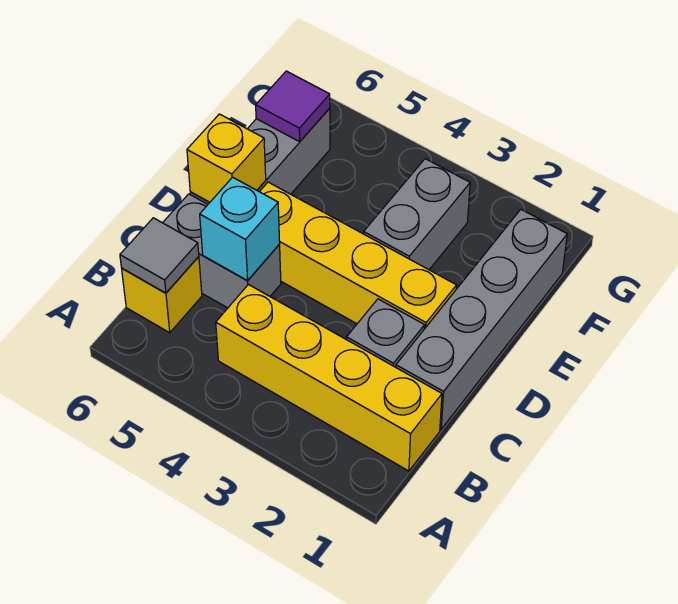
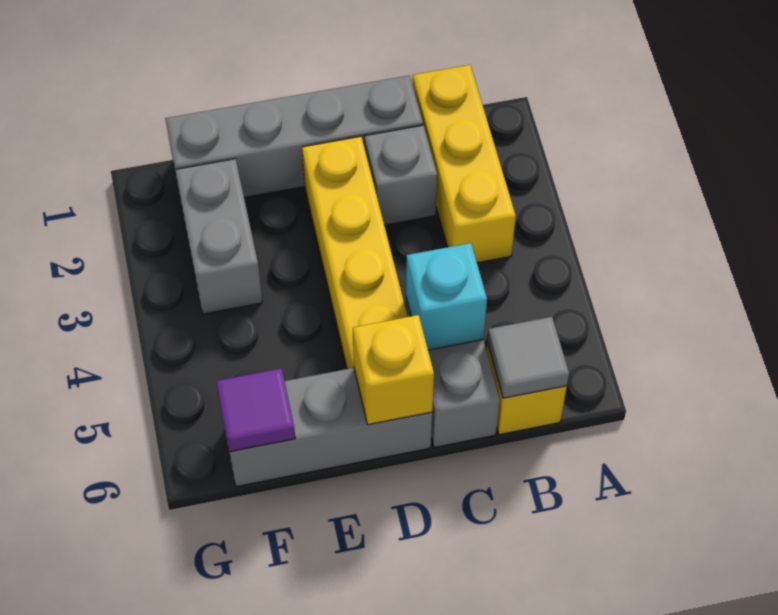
yellow 1x4 brick [216,285,442,471] -> yellow 1x3 brick [413,65,516,263]
grey 1x2 brick [364,159,470,270] -> grey 1x2 brick turned to [175,159,263,314]

